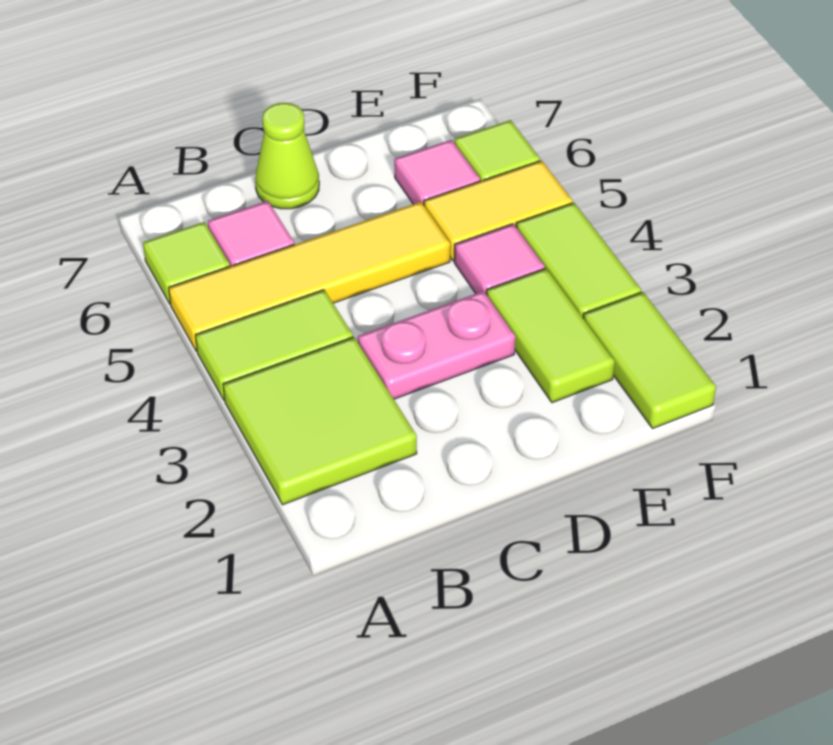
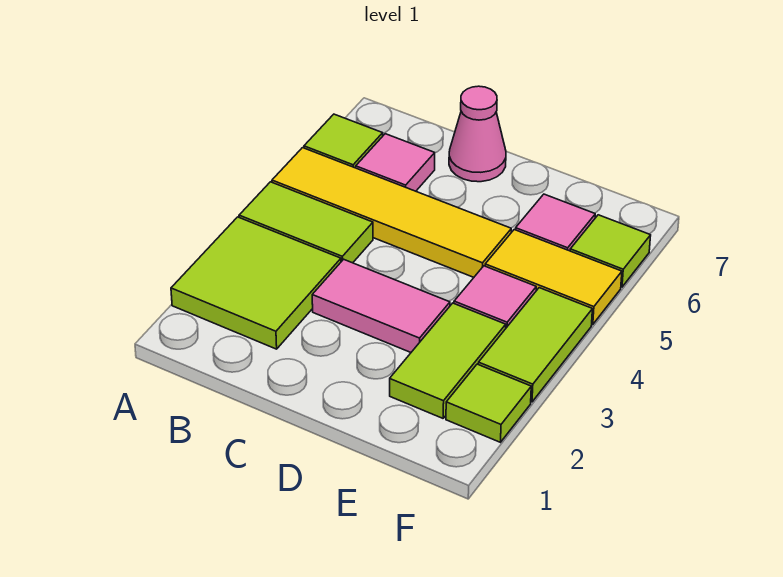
pink 1x2 plate [358,291,515,399] -> pink 1x2 tile [312,259,450,352]
lime 1x1 cone [255,103,319,209] -> pink 1x1 cone [449,86,506,182]
lime 1x2 tile [583,292,716,428] -> lime 1x1 tile [446,364,531,442]

